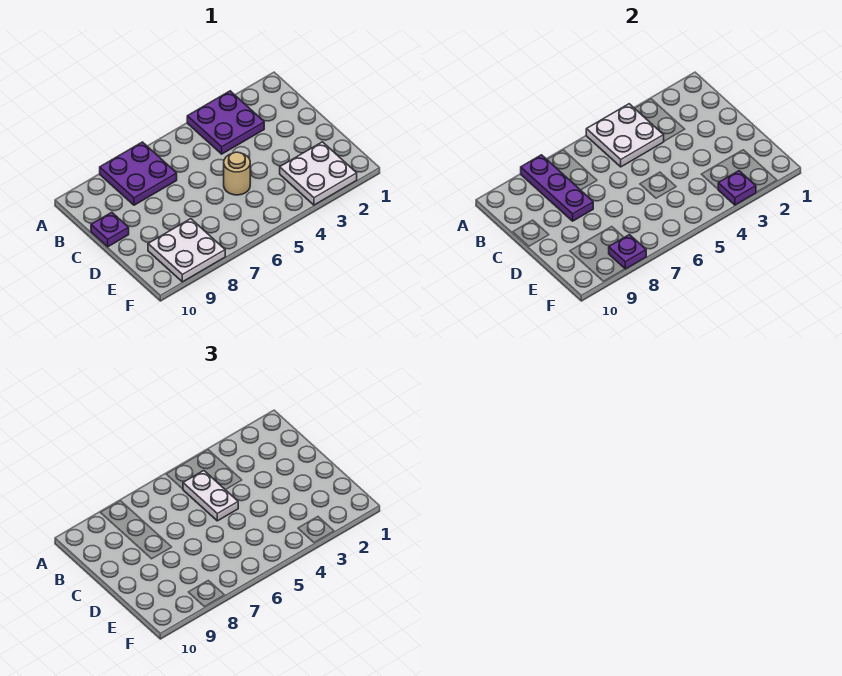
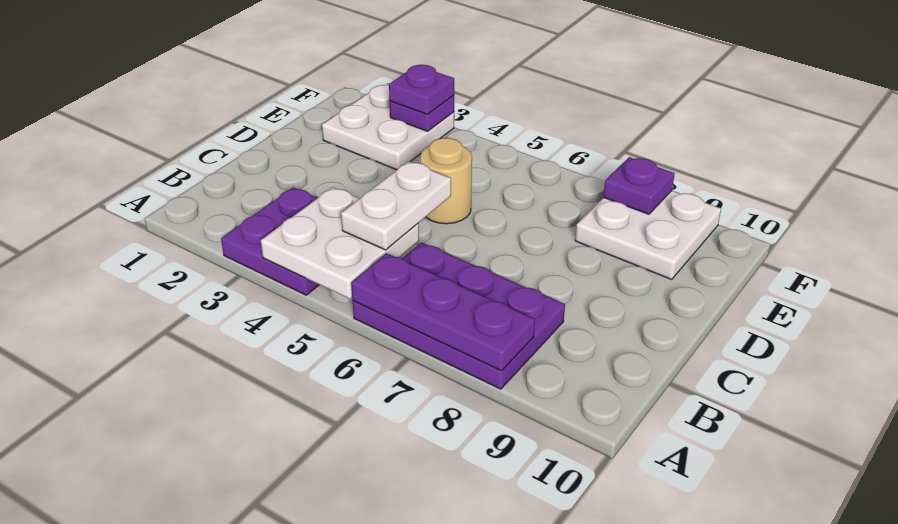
purple 2x2 plate [100,142,177,205] -> purple 2x3 plate [353,242,565,389]
purple 1x3 plate [521,155,593,221] -> purple 1x3 plate turned to [351,253,535,371]
purple 1x1 plate [91,212,129,247] -> purple 1x1 plate moved to [389,65,454,114]

